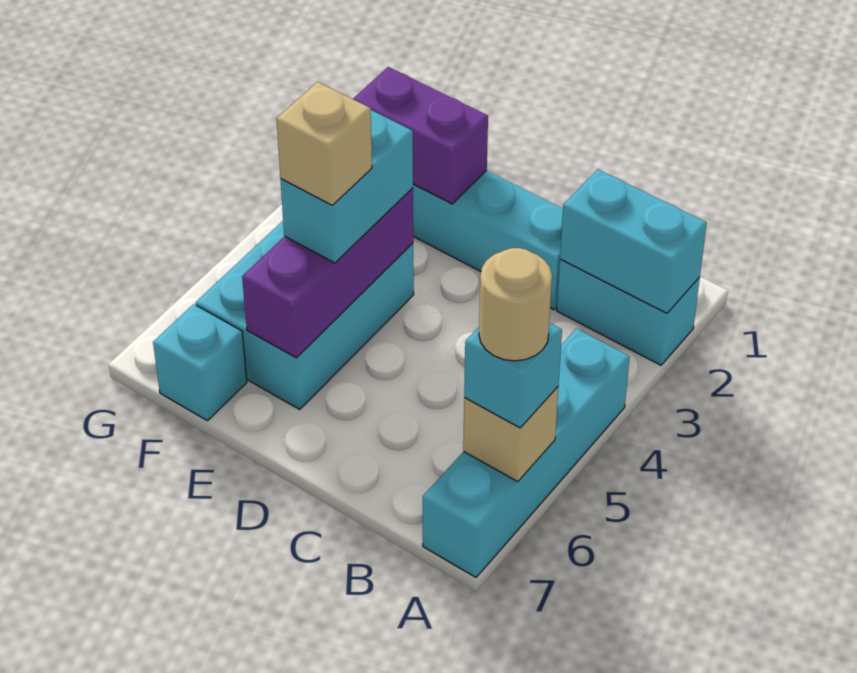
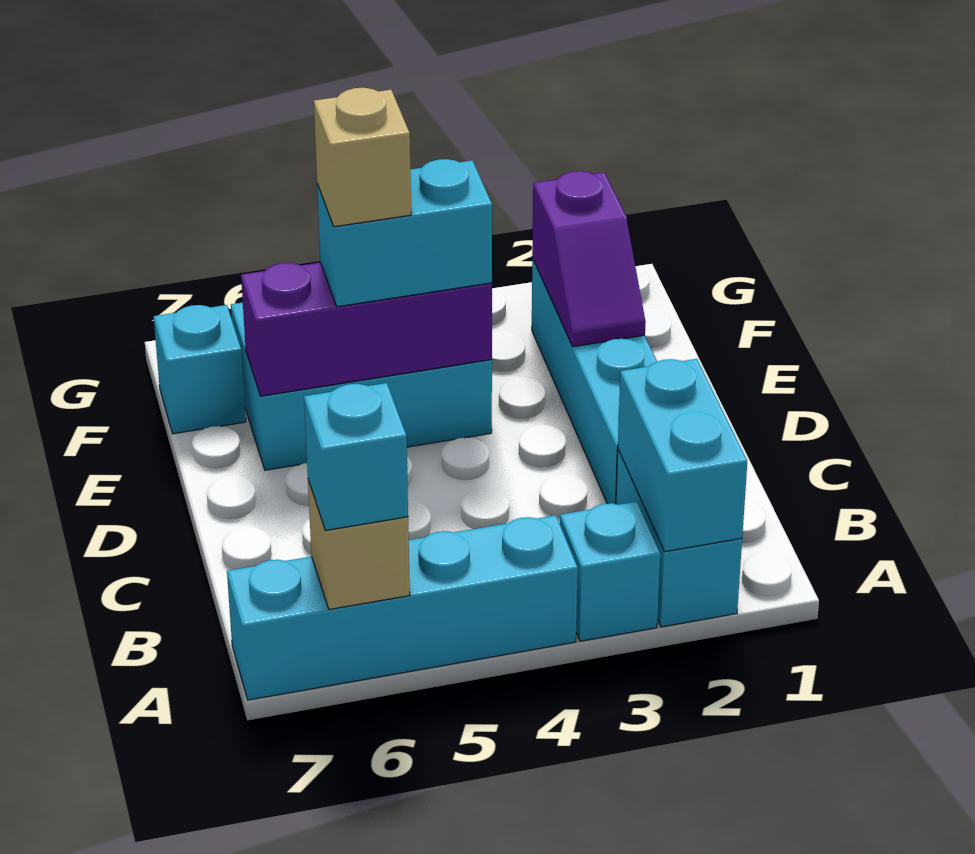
none -> cyan 1x1 brick [560,502,660,641]
tan 1x1 round brick [479,248,552,361] -> none
purple 1x2 brick [353,67,488,204] -> purple 1x2 slope [532,171,646,347]

